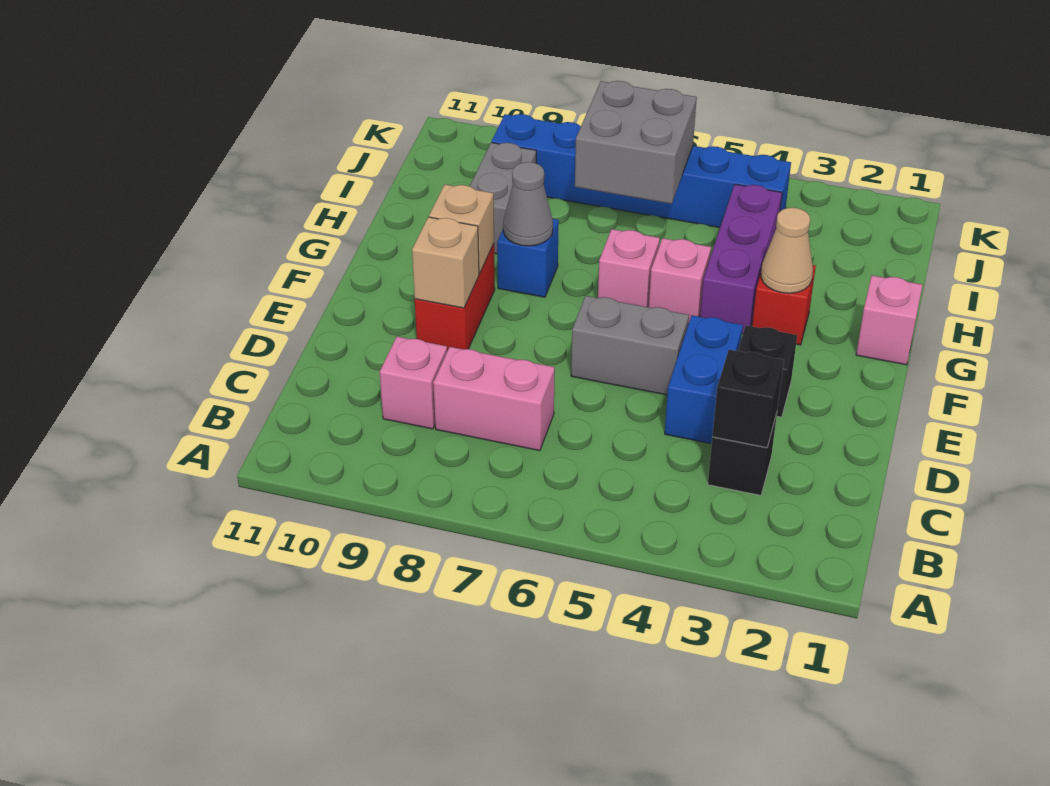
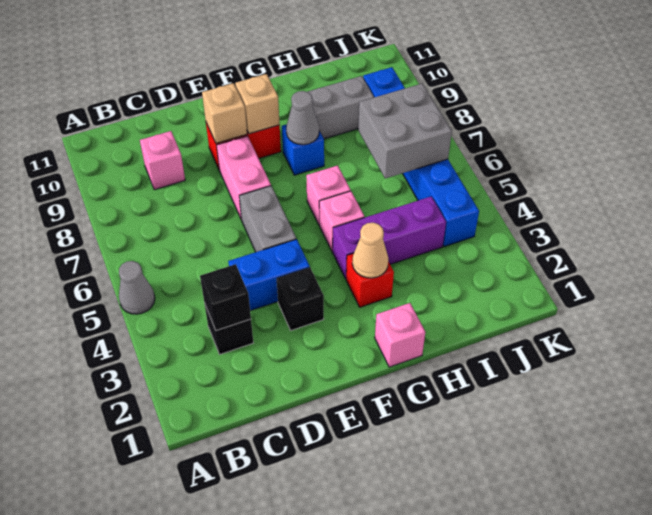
none -> grey 1x1 cone [119,261,155,314]
pink 1x2 brick [433,347,555,451] -> pink 1x2 brick moved to [217,136,271,220]

